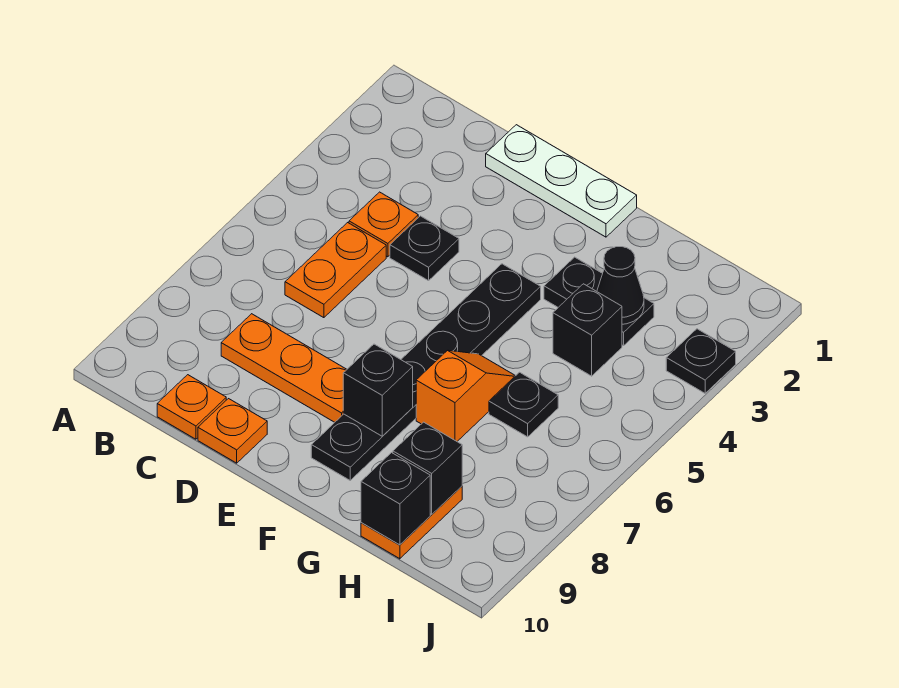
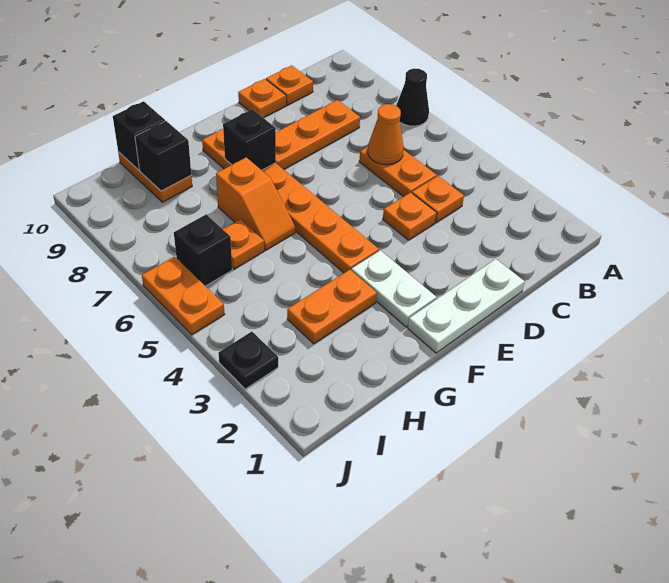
none -> orange 1x1 cone [368,104,404,165]
black 1x1 plate [390,216,459,281] -> orange 1x1 plate [383,193,437,240]
none -> white 1x2 plate [351,250,437,327]
black 1x6 plate [311,264,541,480] -> orange 1x6 plate [202,129,379,273]
black 1x2 plate [544,257,654,346] -> orange 1x2 plate [287,270,377,344]
black 1x1 cone [597,247,644,324] -> black 1x1 cone moved to [396,69,429,126]
black 1x1 brick [553,284,622,376] -> black 1x1 brick moved to [174,214,232,286]
black 1x1 plate [489,372,558,437] -> orange 1x1 plate [223,219,264,269]
none -> orange 1x2 plate [142,257,225,335]

